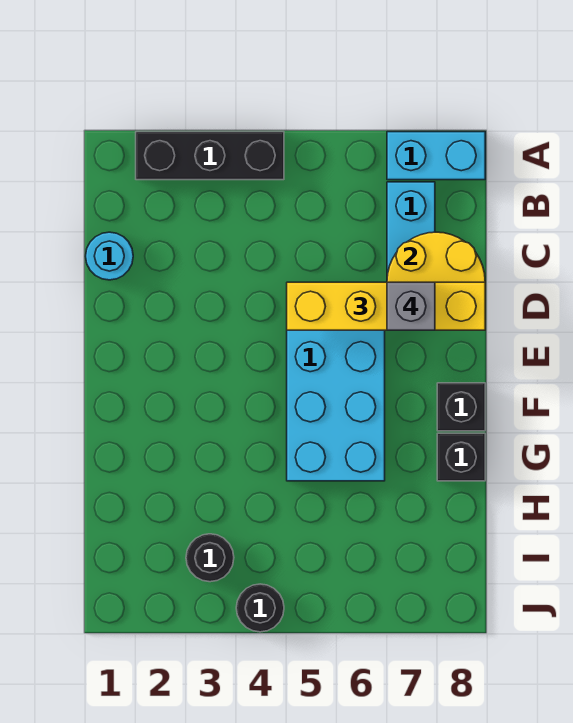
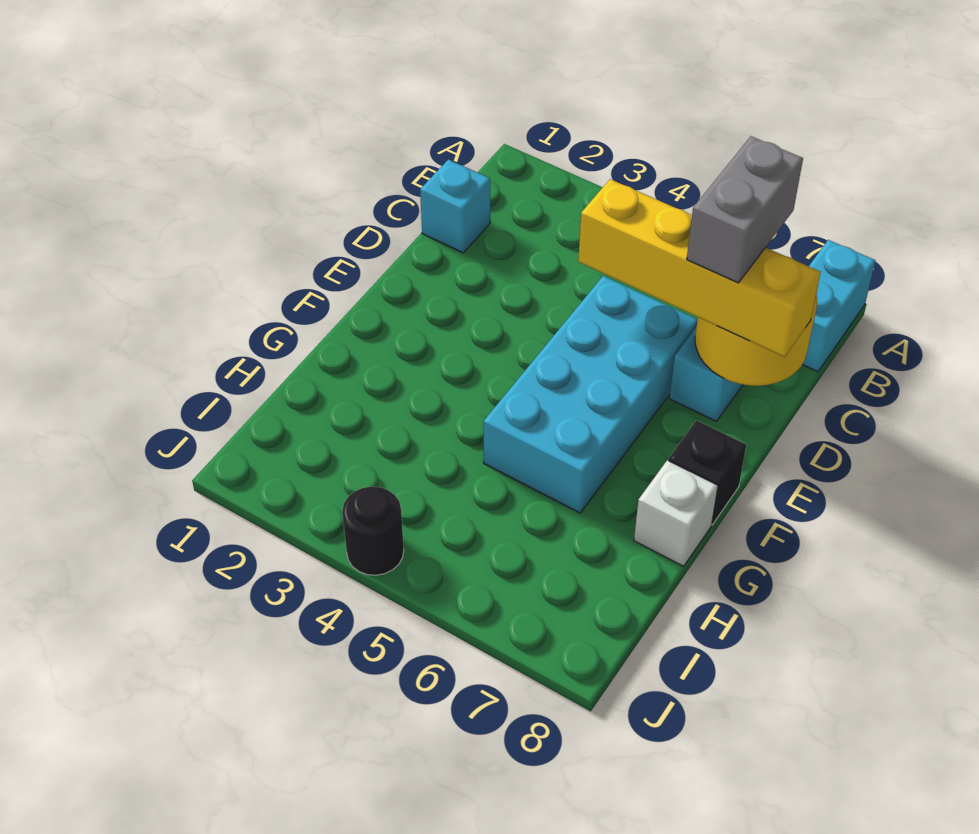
black 1x3 brick [136,132,284,180] -> none
cyan 1x2 brick [387,132,485,180] -> cyan 1x2 brick turned to [802,240,876,372]
cyan 1x1 round brick [86,232,133,280] -> cyan 1x1 brick [420,160,490,253]
grey 1x1 brick [387,282,435,330] -> grey 1x2 brick [687,136,803,283]
black 1x1 brick [437,433,485,481] -> white 1x1 brick [634,460,718,566]
black 1x1 round brick [186,534,234,582] -> none

